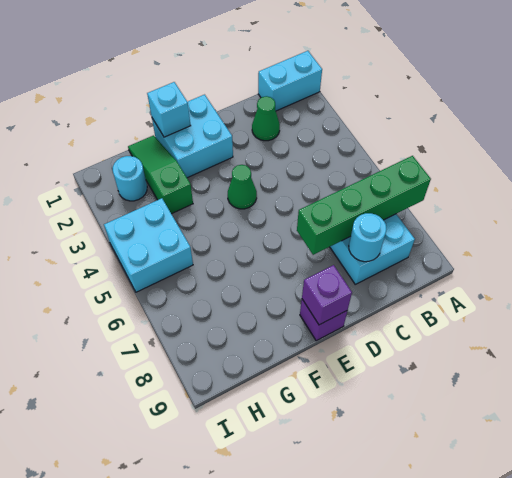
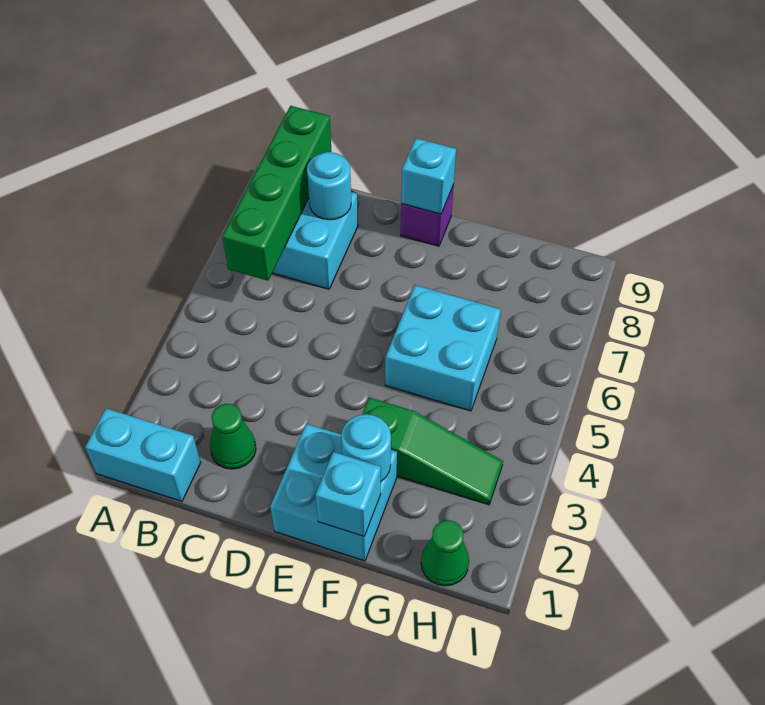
green 1x4 brick [297,156,431,255] -> green 1x4 brick turned to [222,106,331,281]
green 1x1 cone [228,165,257,209] -> green 1x1 cone moved to [421,520,469,586]
purple 1x1 brick [302,265,352,325] -> cyan 1x1 brick [401,138,456,214]
green 1x3 slope [128,135,193,214] -> green 1x3 slope turned to [362,398,503,505]
cyan 1x1 round brick [113,156,147,201] -> cyan 1x1 round brick moved to [341,414,391,481]
cyan 2x2 brick [104,198,193,292] -> cyan 2x2 brick moved to [385,285,501,411]

